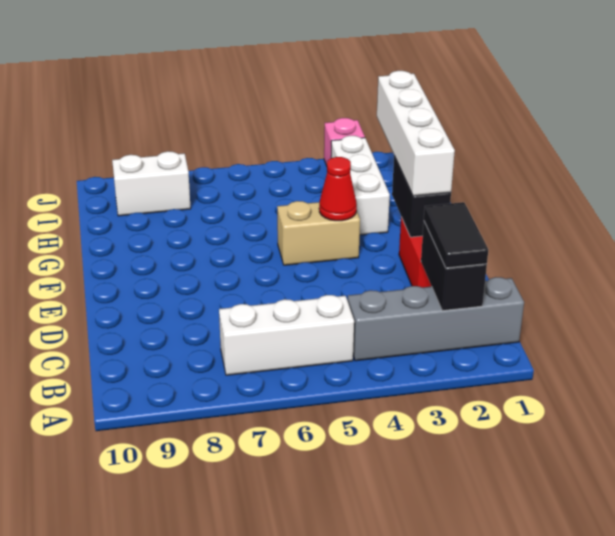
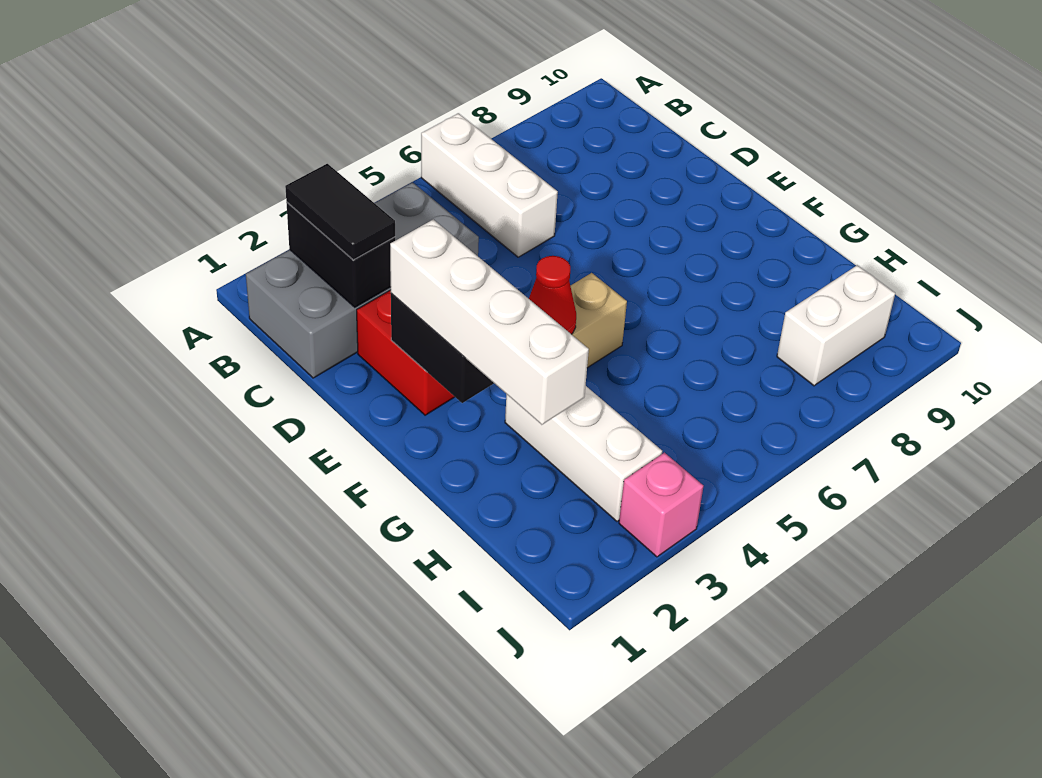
grey 1x4 brick [348,277,524,361] -> grey 2x4 brick [246,182,479,378]
white 1x3 brick [219,295,354,375] -> white 1x3 brick turned to [421,113,558,257]

